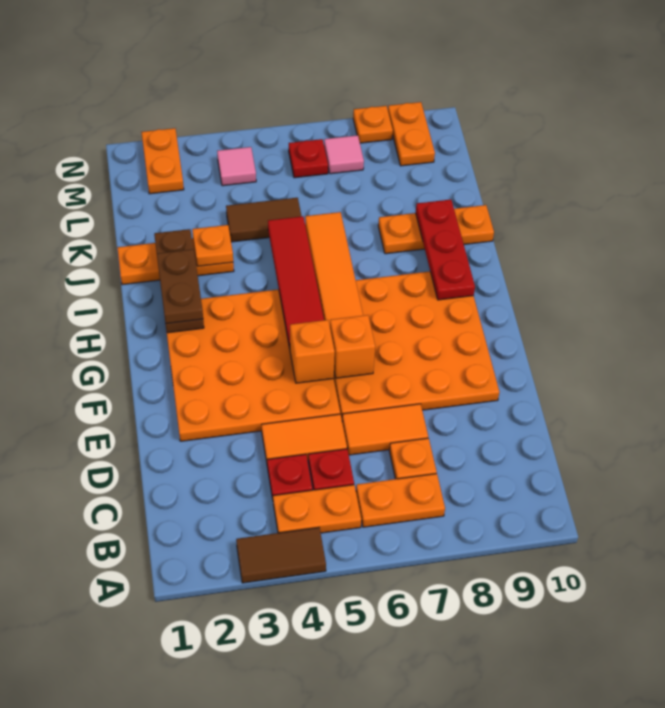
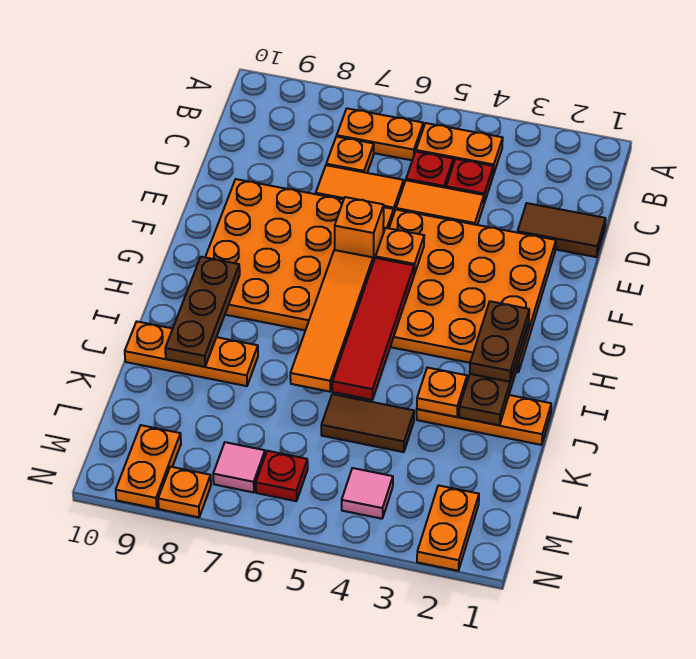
brown 1x2 tile [236,527,326,583] -> brown 1x2 tile moved to [518,203,606,257]
orange 1x1 brick [290,320,335,383] -> orange 1x1 plate [376,228,424,274]
red 1x3 plate [416,200,475,300] -> brown 1x3 plate [165,257,240,367]

